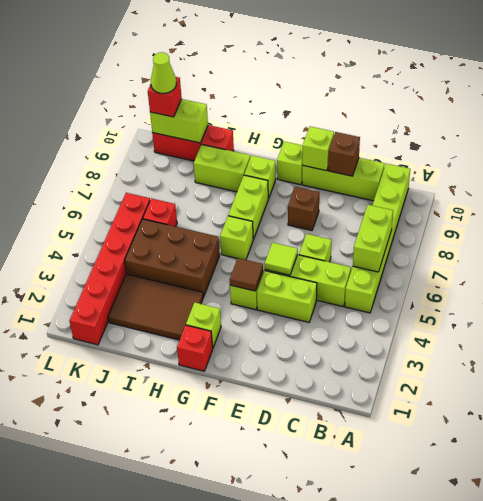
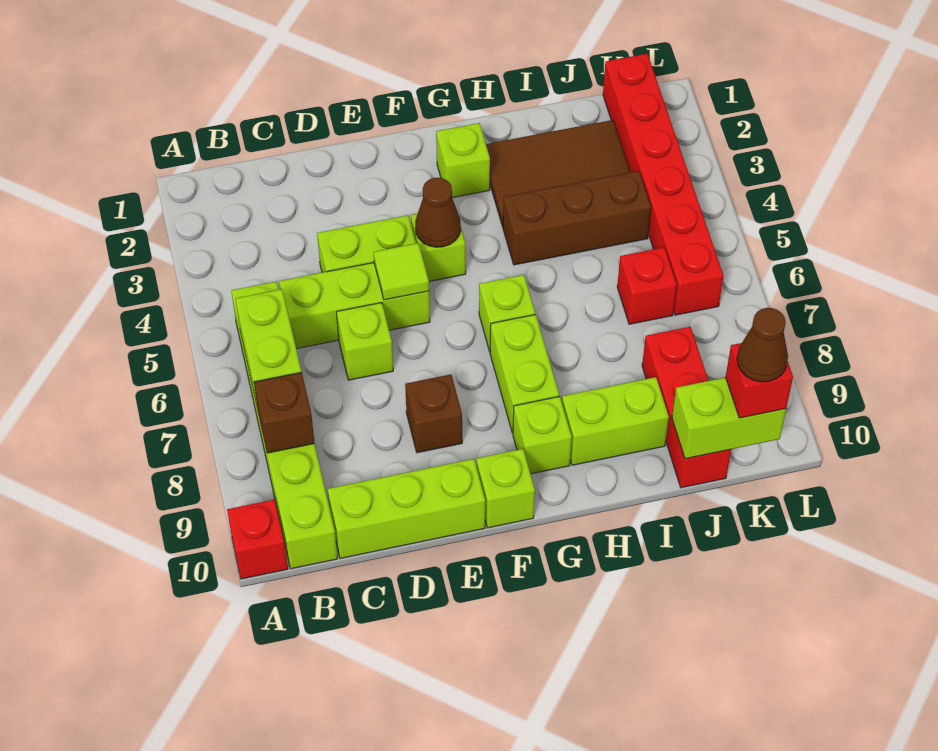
brown 1x1 brick [328,132,360,176] -> brown 1x1 brick moved to [254,373,314,453]
lime 1x1 brick [302,126,334,171] -> none
brown 1x1 tile [230,258,263,291] -> brown 1x1 cone [415,178,461,247]
red 1x1 brick [177,325,213,371] -> red 1x1 brick moved to [227,500,288,579]
brown 2x3 brick [125,219,220,297] -> brown 1x3 brick [503,171,651,265]
red 1x3 brick [152,125,234,161] -> red 1x3 brick turned to [642,327,731,488]
lime 1x1 cone [151,52,176,94] -> brown 1x1 cone [737,308,788,382]

